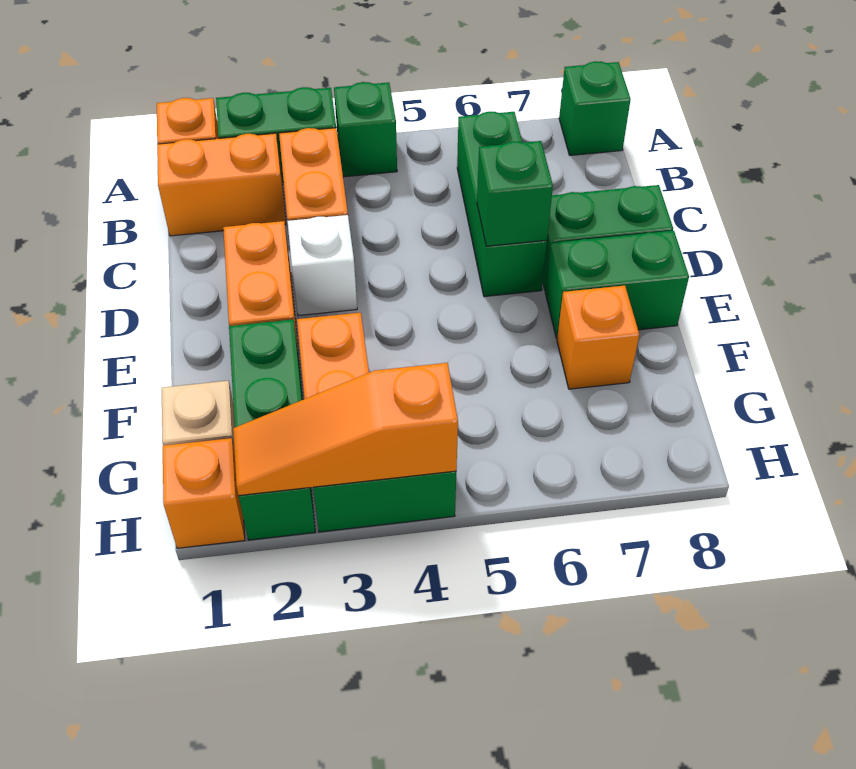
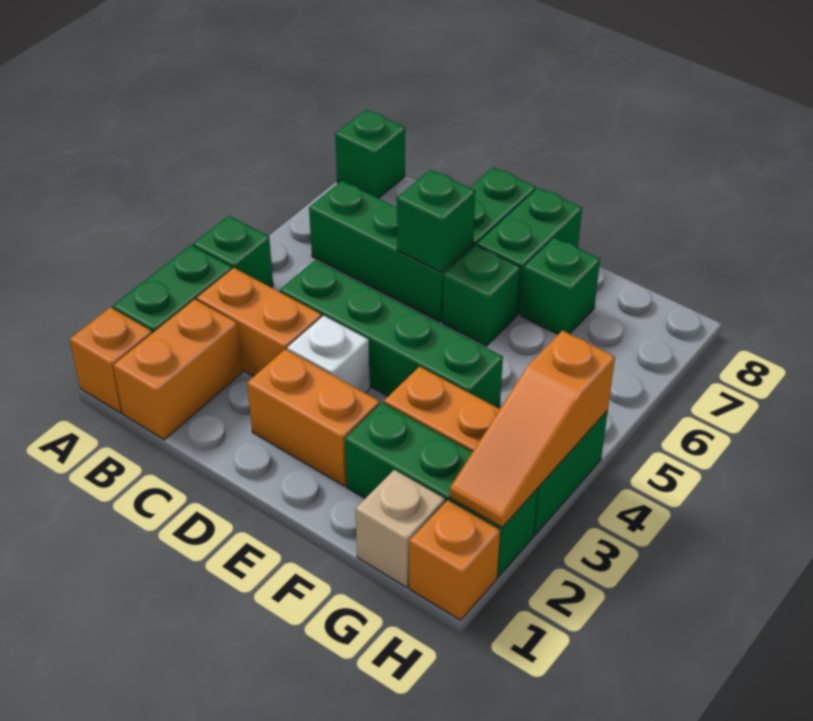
none -> green 1x4 brick [280,260,503,408]
none -> green 1x1 brick [443,245,520,346]
orange 1x1 brick [557,286,639,389] -> green 1x1 brick [521,238,600,334]

